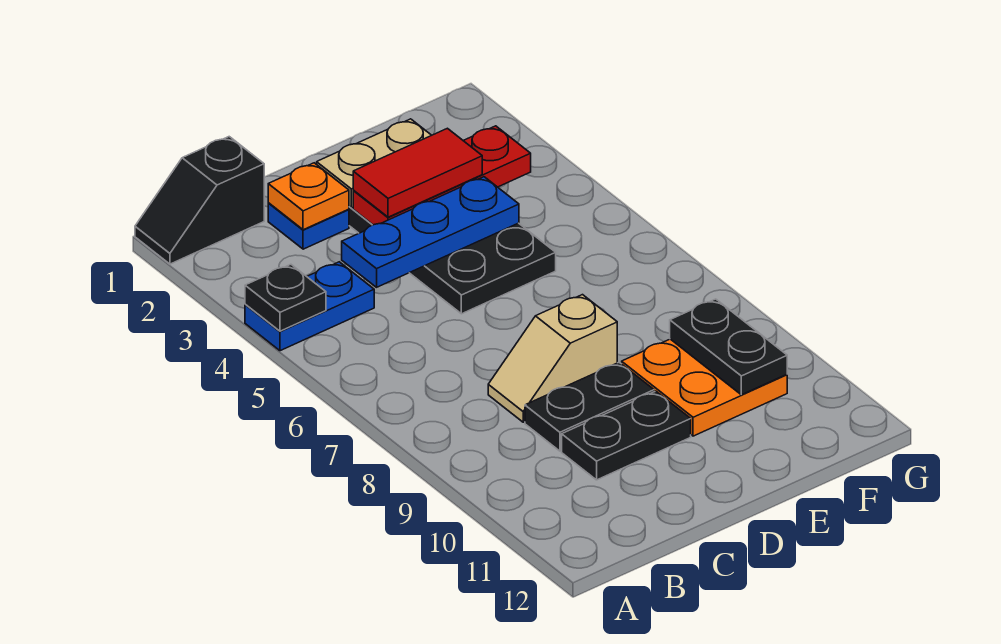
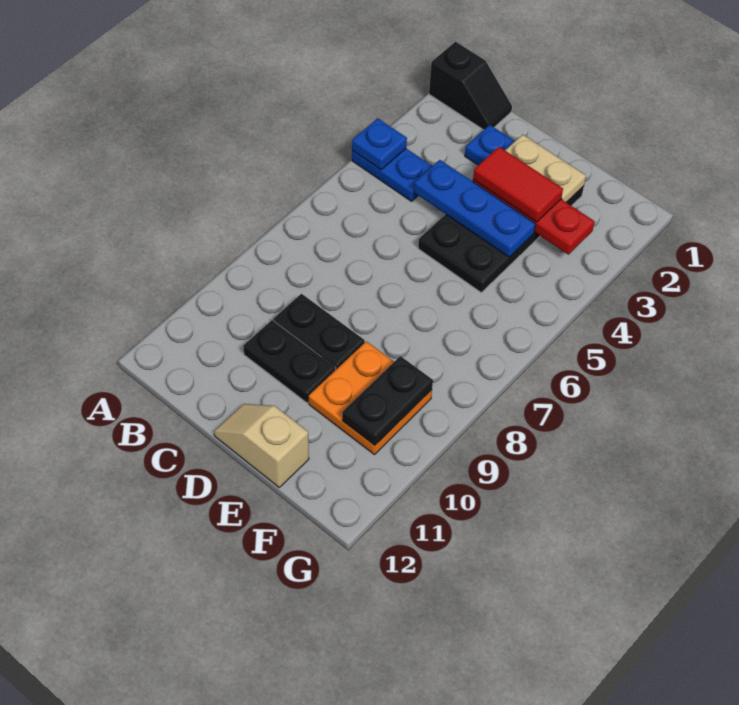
black 1x2 slope [135,137,264,264] -> black 1x2 slope turned to [429,42,512,130]
black 1x1 plate [245,264,326,331] -> blue 1x1 plate [352,118,407,170]
orange 1x1 plate [268,163,349,230] -> none
tan 1x2 slope [488,295,617,422] -> tan 1x2 slope moved to [214,404,309,487]

